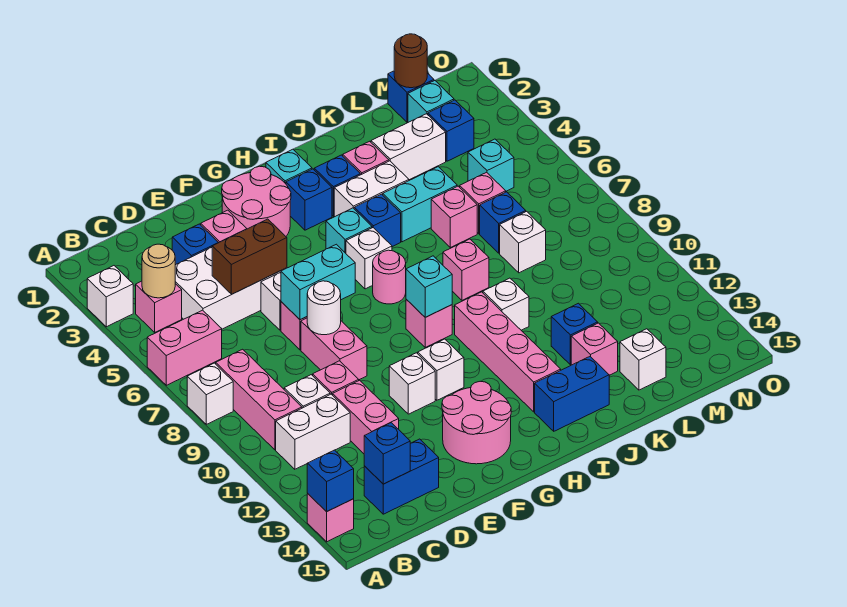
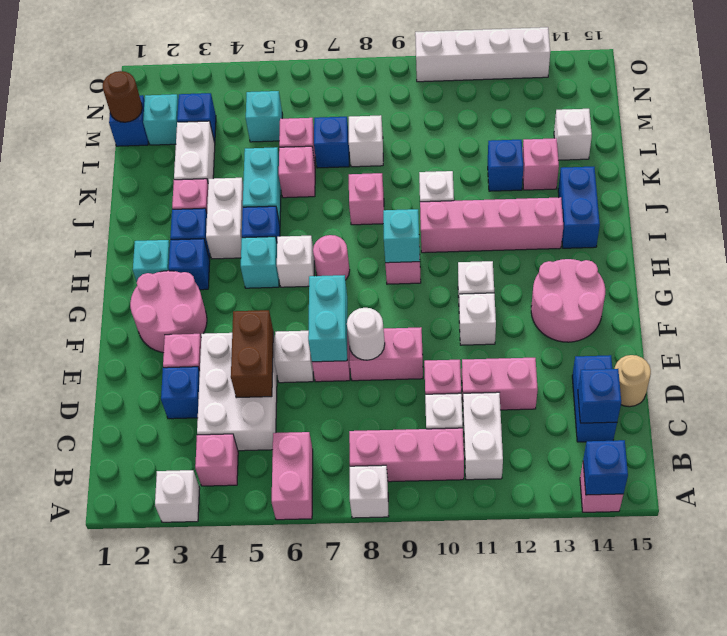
tan 1x1 round brick [142,244,175,298] -> tan 1x1 round brick moved to [615,355,651,407]
none -> white 1x4 brick [415,27,550,82]

